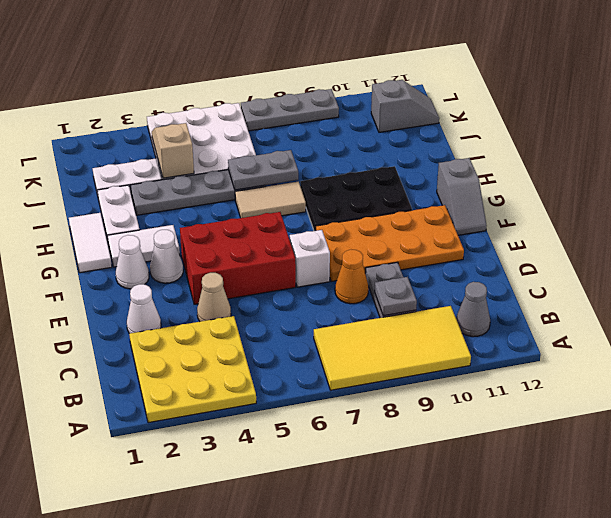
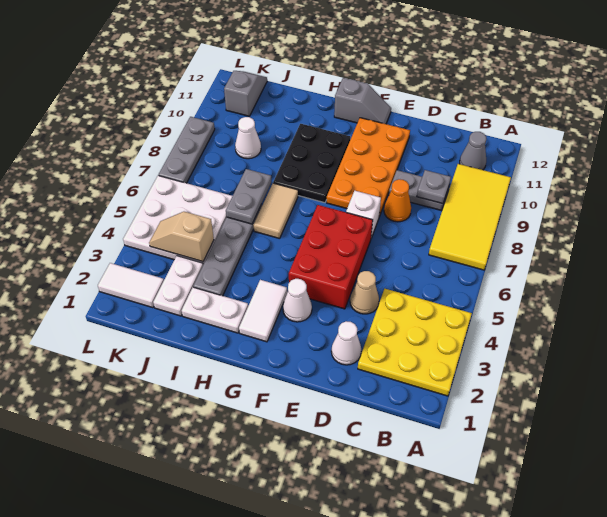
white 1x1 cone [116,235,149,289] -> white 1x1 cone moved to [235,117,261,159]
white 1x2 tile [69,213,112,273] -> white 1x2 tile moved to [98,263,164,308]

